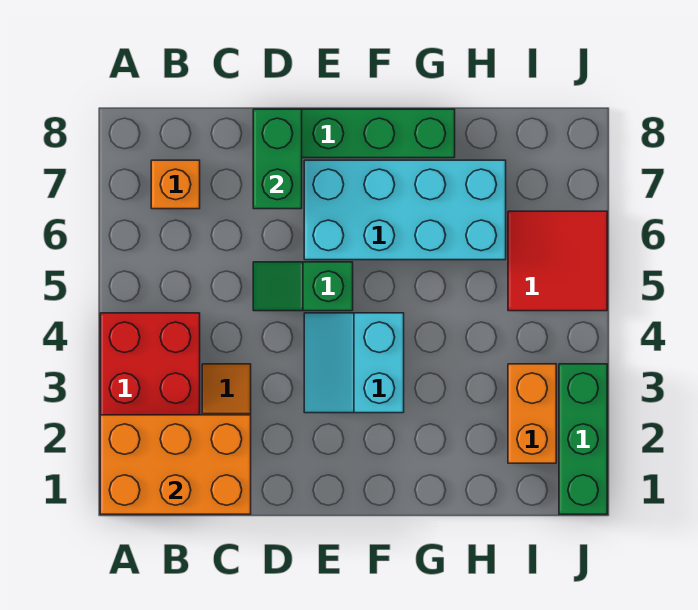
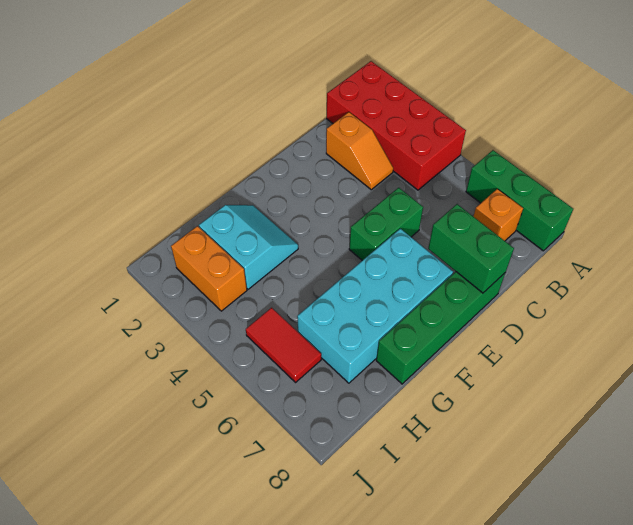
orange 2x3 brick [100,415,251,514] -> none
green 1x2 slope [253,262,353,311] -> green 1x2 brick [349,188,423,260]
cyan 2x2 slope [304,313,404,413] -> cyan 2x2 slope moved to [199,205,298,289]
red 2x2 tile [508,211,607,311] -> red 1x2 tile [246,308,321,382]
green 1x3 brick [559,364,607,514] -> green 1x3 brick moved to [466,150,573,251]

